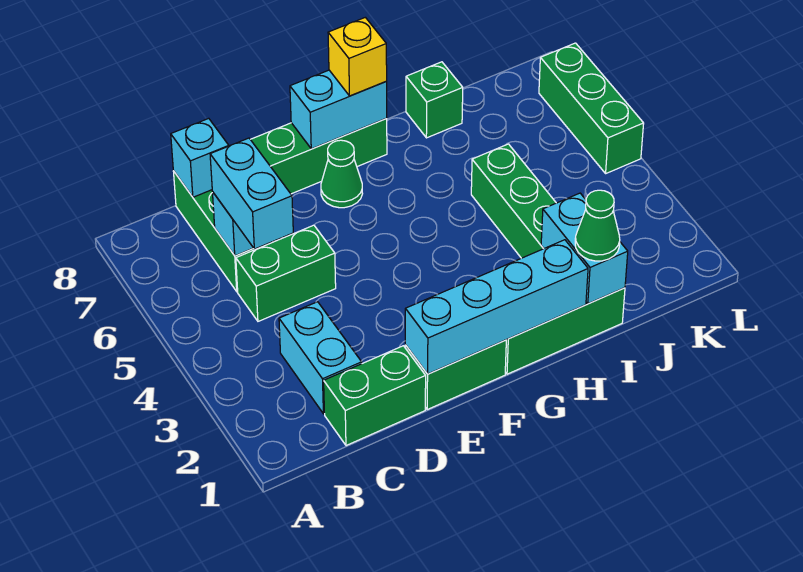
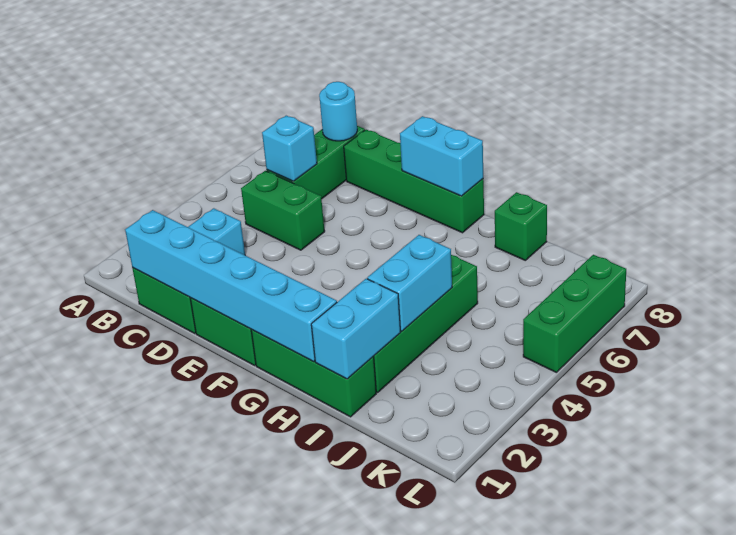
cyan 1x2 brick [210,138,293,249] -> cyan 1x2 brick moved to [367,235,452,331]
cyan 1x1 brick [171,118,229,197] -> cyan 1x1 round brick [319,82,357,141]
cyan 1x4 brick [405,240,588,374] -> cyan 1x6 brick [125,210,337,362]
green 1x1 cone [321,140,363,208] -> none
yellow 1x1 brick [328,17,387,96] -> none
green 1x1 cone [575,190,620,261] -> none

